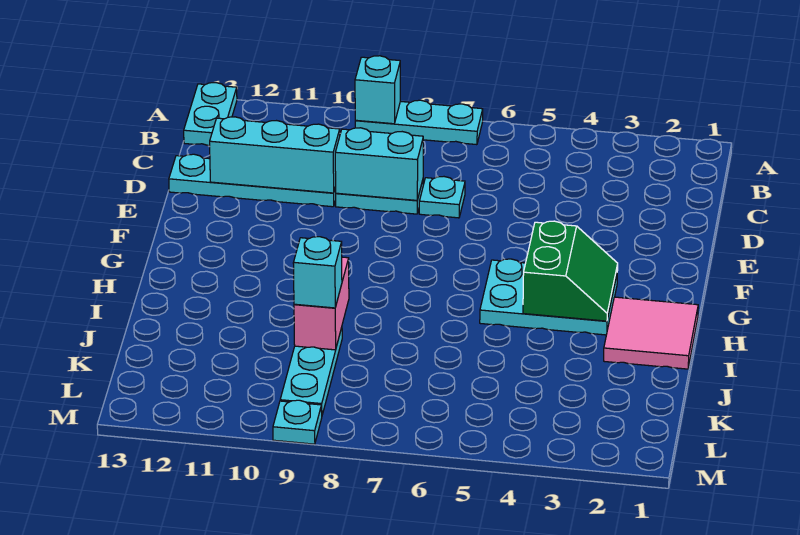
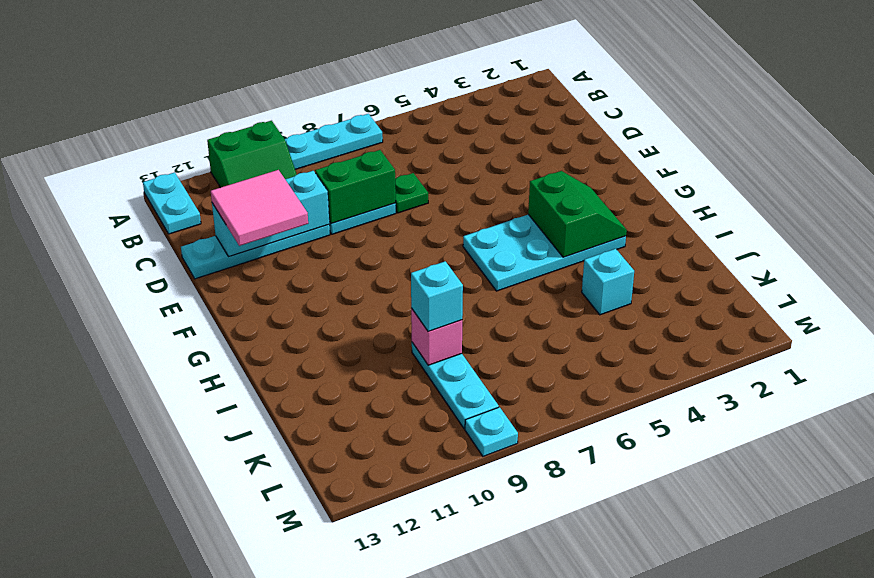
cyan 1x1 brick [355,56,400,124] -> cyan 1x1 brick moved to [582,249,634,315]
none -> green 2x2 slope [207,121,297,188]
cyan 1x1 plate [419,177,465,218] -> green 1x1 plate [395,173,428,213]
cyan 1x2 brick [335,128,423,200] -> green 1x2 brick [315,150,396,224]
cyan 2x3 plate [480,259,617,335] -> cyan 2x4 plate [463,215,626,291]
pink 2x2 tile [604,297,698,369] -> pink 2x2 tile moved to [211,170,308,246]
pink 1x2 brick [294,257,349,350] -> pink 1x1 brick [411,308,462,365]

